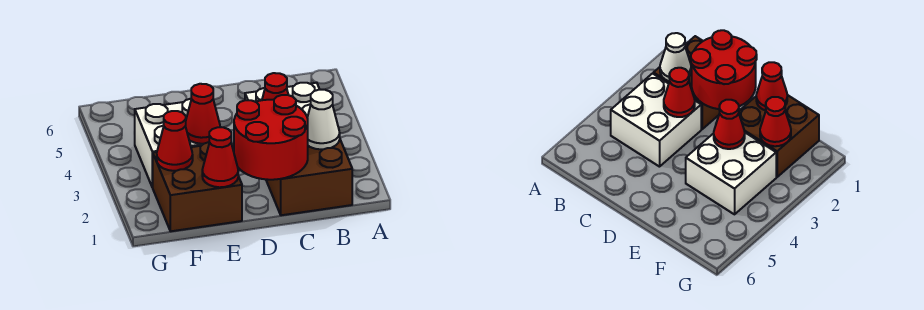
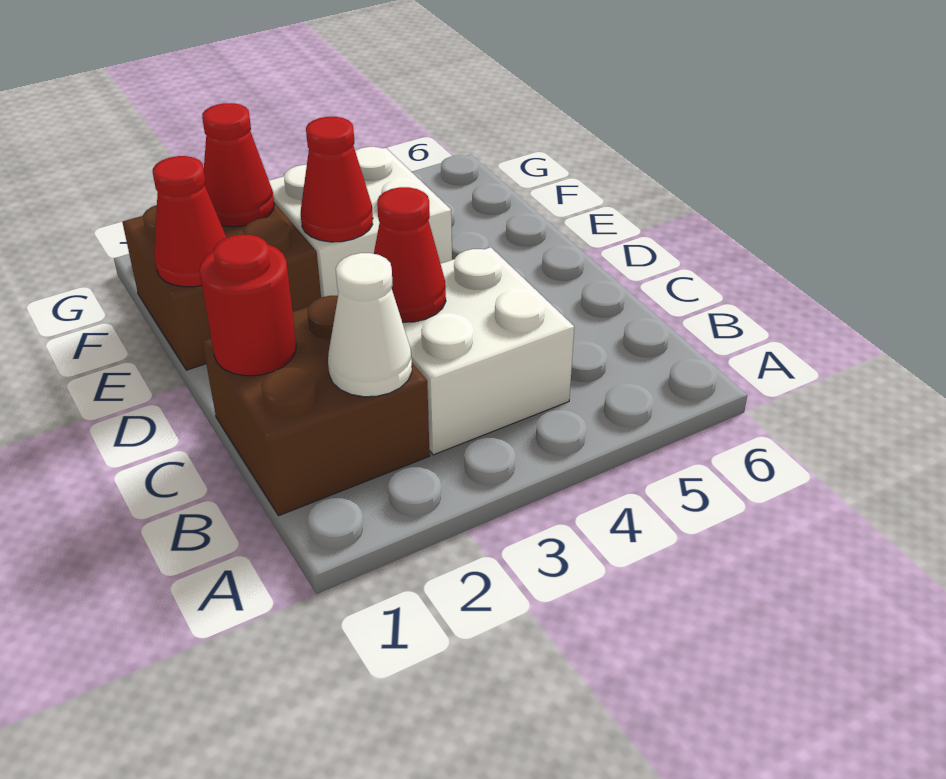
red 2x2 round brick [234,95,308,180] -> red 1x1 round brick [200,235,296,376]

